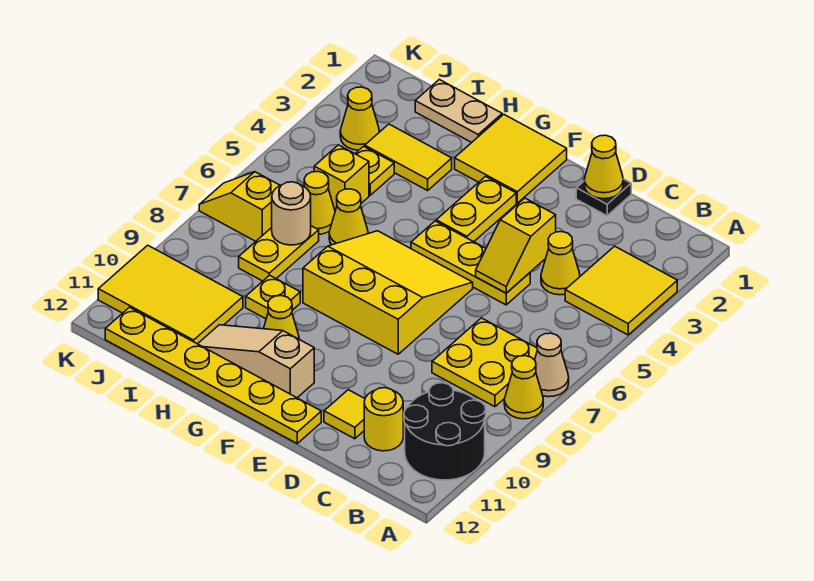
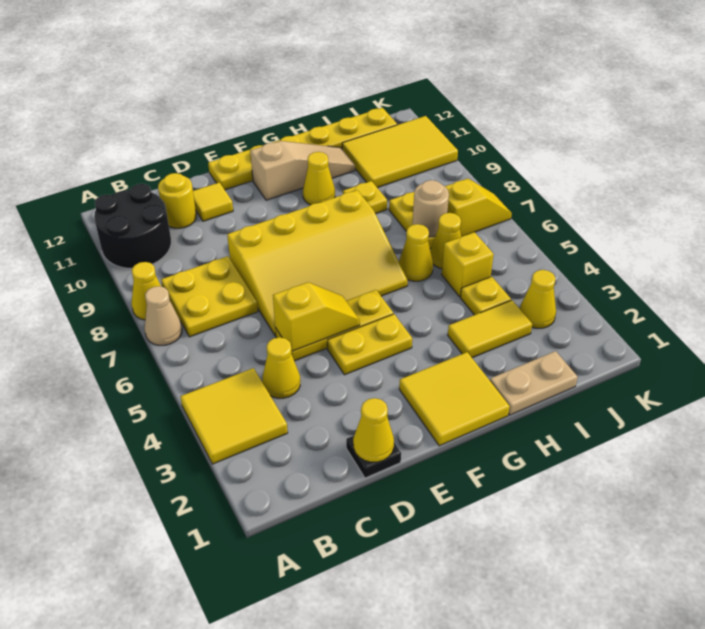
yellow 1x2 slope [476,198,556,293] -> yellow 1x2 slope turned to [273,282,360,351]
yellow 3x3 slope [303,231,473,354] -> yellow 3x4 slope [227,190,408,336]
yellow 1x2 plate [436,176,516,242] -> yellow 1x2 plate turned to [327,314,412,375]

